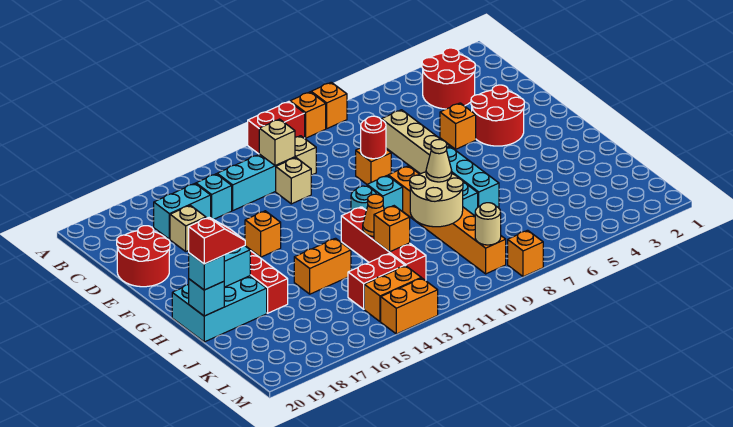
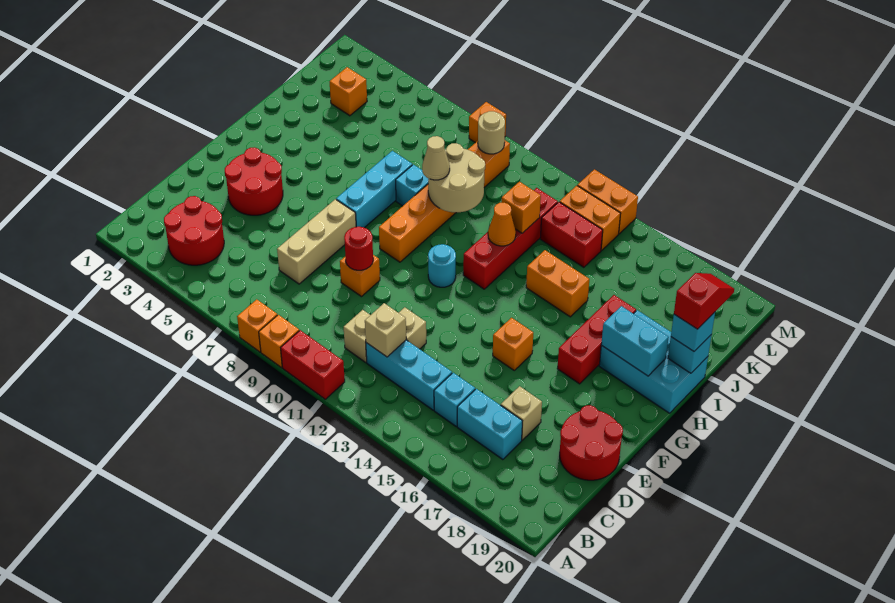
orange 1x1 brick [440,103,476,149] -> orange 1x1 brick moved to [330,67,367,116]
cyan 1x1 brick [367,176,403,212] -> none
red 1x2 slope [189,217,245,264] -> red 1x2 slope turned to [674,273,734,329]

